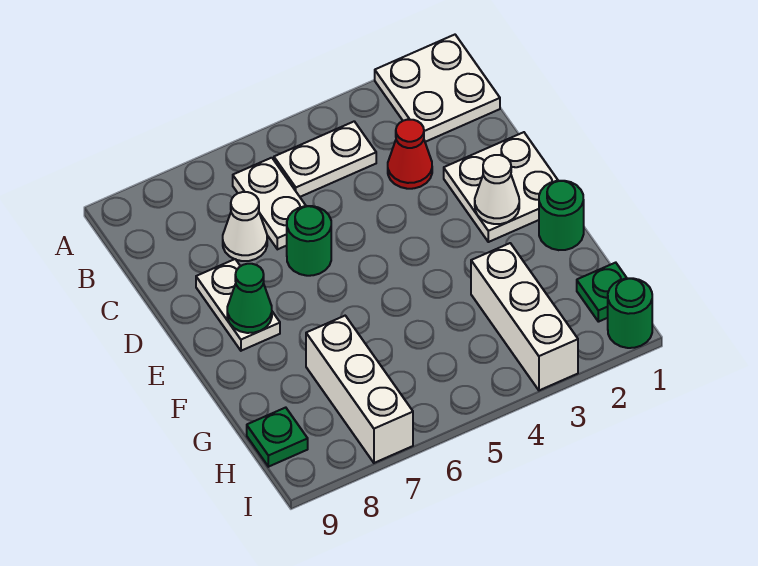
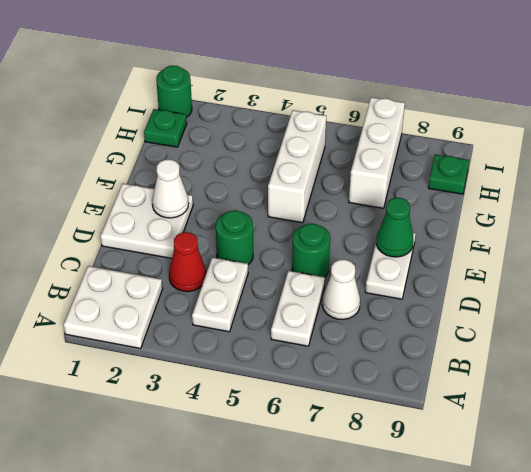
white 1x2 plate [274,121,376,197] -> white 1x2 plate turned to [192,257,248,332]
green 1x1 round brick [539,181,584,250] -> green 1x1 round brick moved to [216,210,253,265]
white 1x3 brick [471,243,578,390] -> white 1x3 brick moved to [268,110,326,223]

